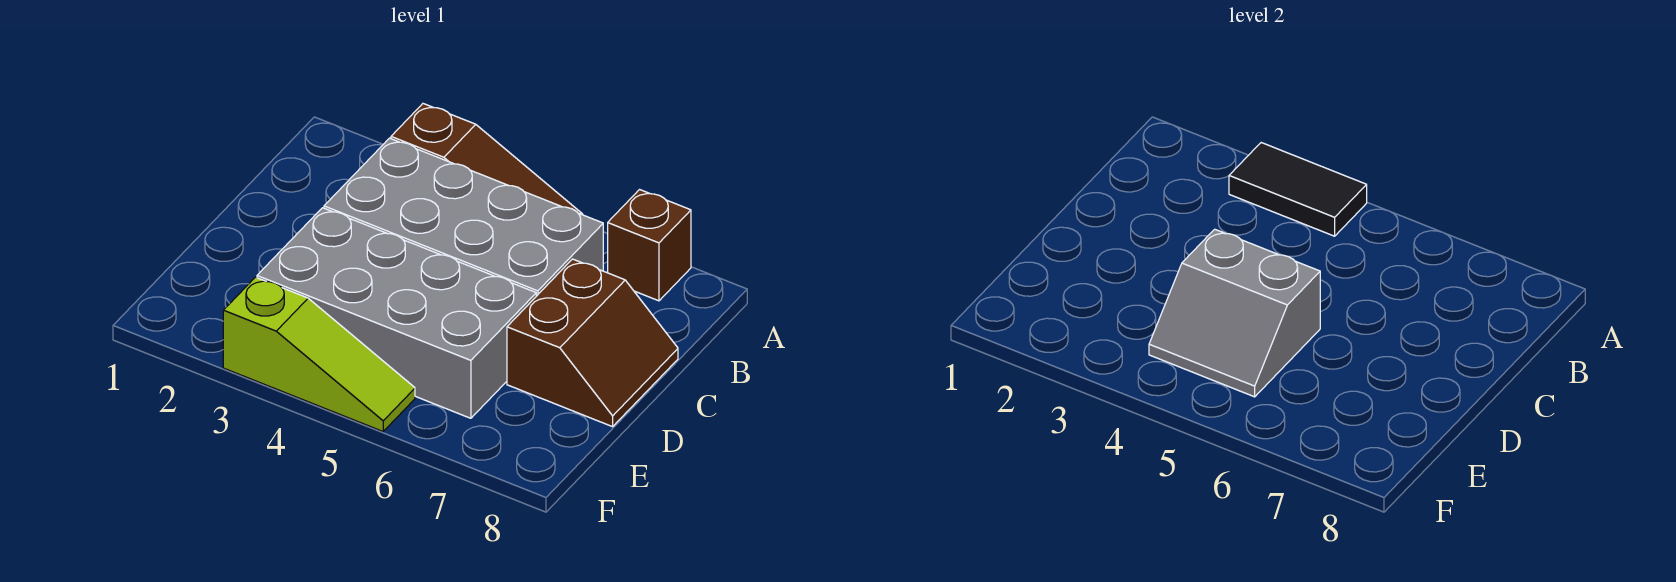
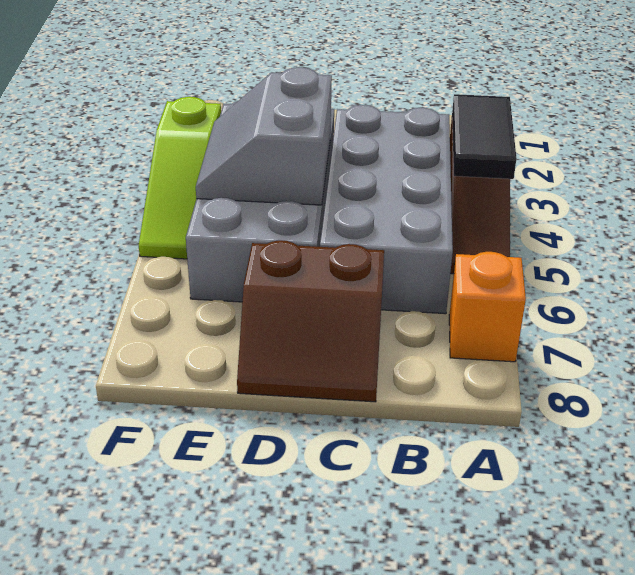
brown 1x1 brick [608,190,691,301] -> orange 1x1 brick [449,252,526,362]

